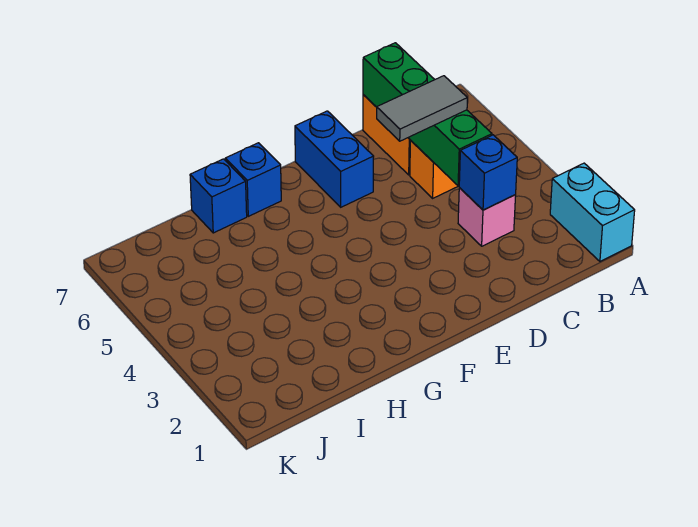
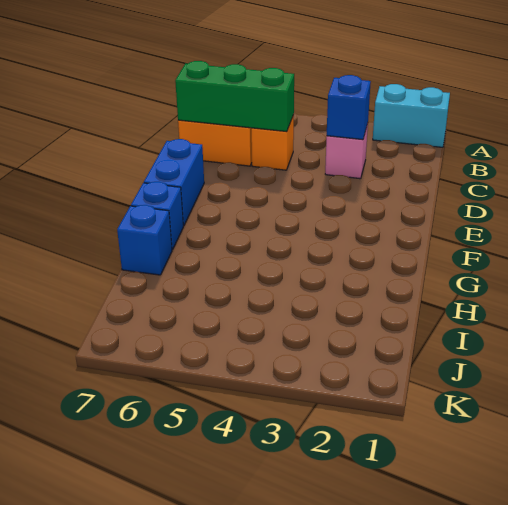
green 1x4 brick [363,43,492,186] -> green 1x3 brick [175,61,294,132]
grey 1x2 tile [377,76,467,141] -> none
blue 1x2 brick [295,111,374,207] -> blue 1x2 brick turned to [144,139,204,226]

